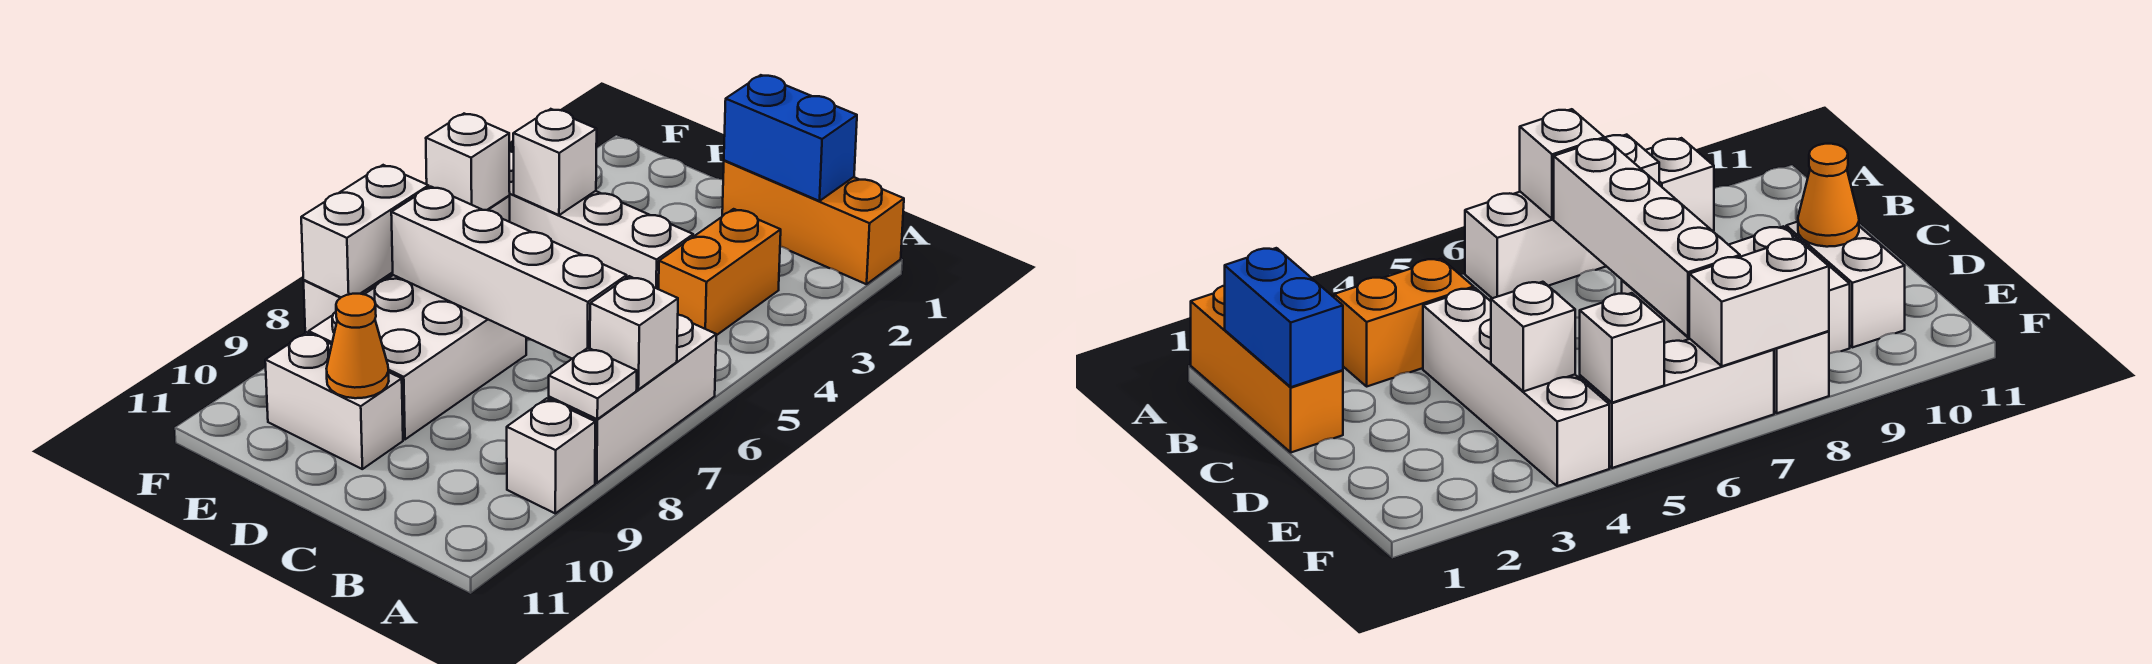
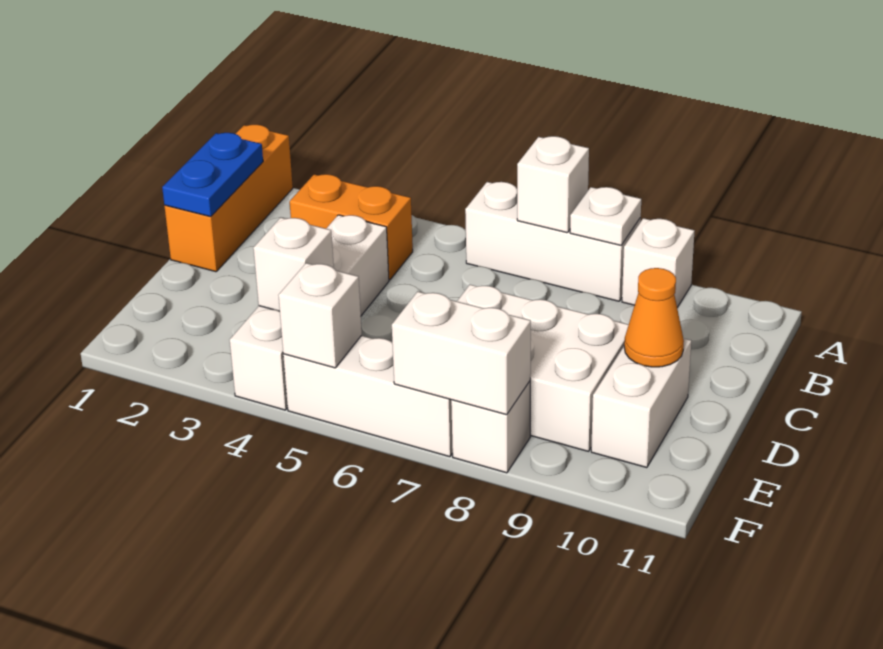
blue 1x2 brick [724,75,857,201] -> blue 1x2 plate [162,133,263,217]
white 1x4 brick [391,187,627,359] -> none

